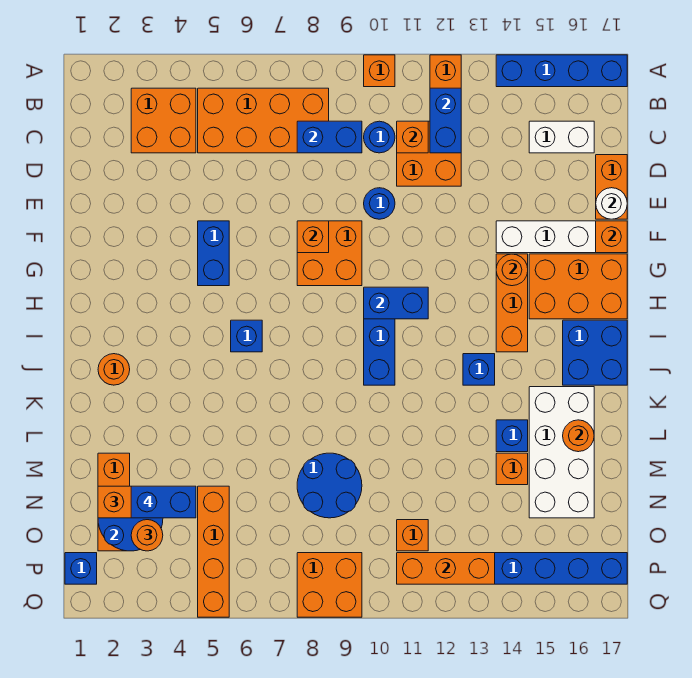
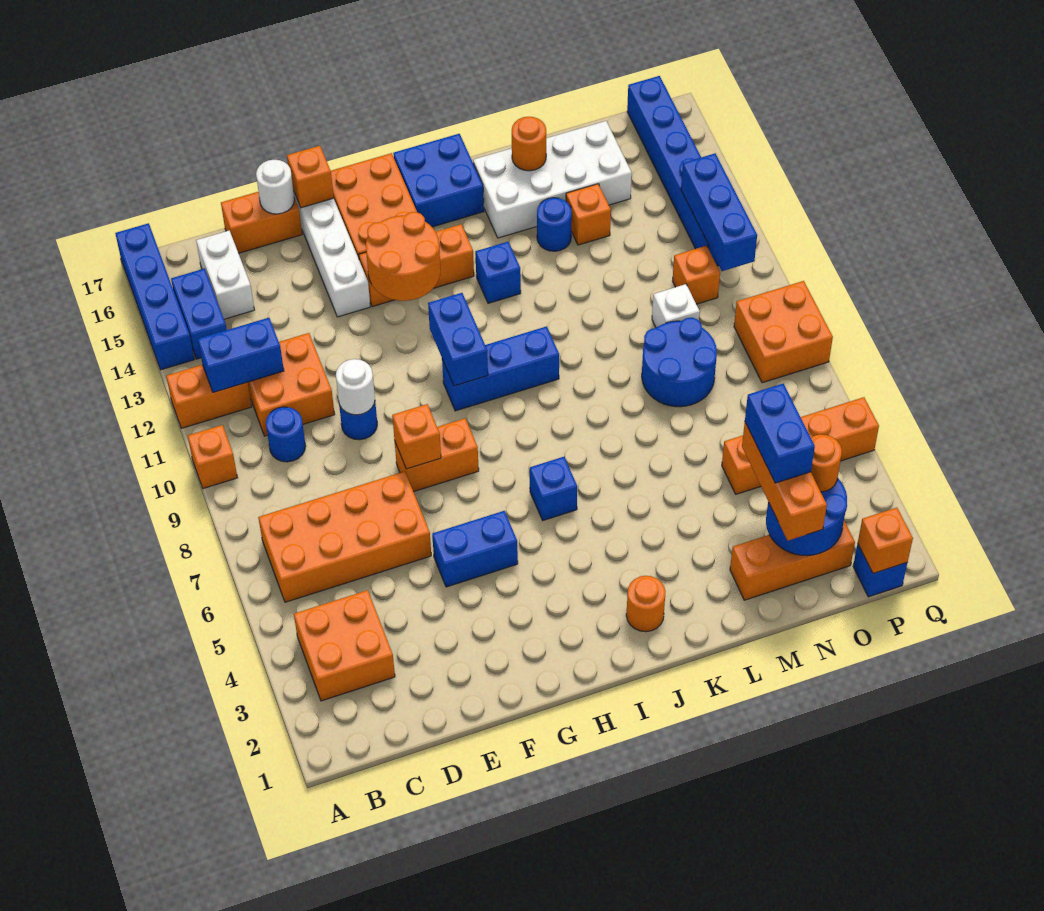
orange 2x4 brick [198,88,329,153] -> orange 2x4 brick turned to [258,471,431,602]
blue 1x2 brick [297,121,362,153] -> blue 1x2 brick moved to [171,269,227,359]
orange 1x1 brick [397,121,428,153] -> orange 1x1 brick moved to [858,508,913,573]
none -> white 1x1 round brick [336,359,375,415]
orange 2x2 brick [297,221,362,286] -> orange 1x2 brick [395,418,479,492]
orange 1x1 round brick [496,254,528,286] -> orange 2x2 round brick [366,212,441,301]
blue 1x1 brick [496,420,528,452] -> blue 1x1 round brick [537,198,572,251]
none -> white 1x1 brick [652,284,700,327]
orange 1x3 brick [397,553,495,584] -> blue 1x3 brick [681,154,757,271]

